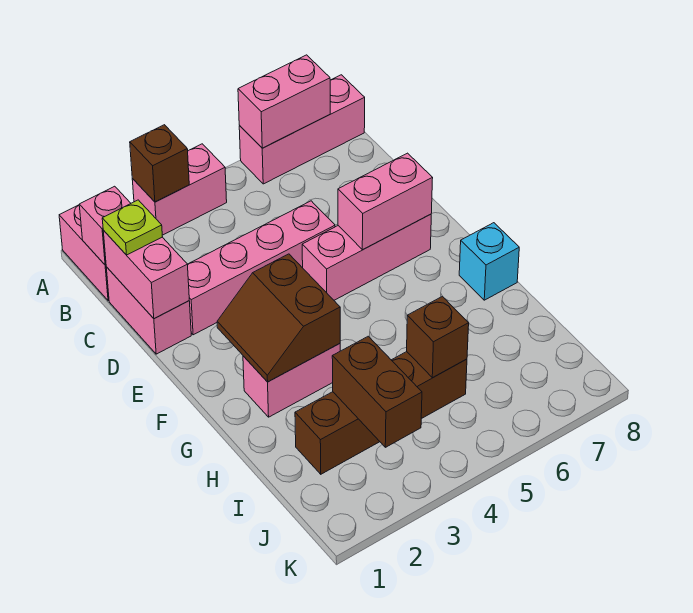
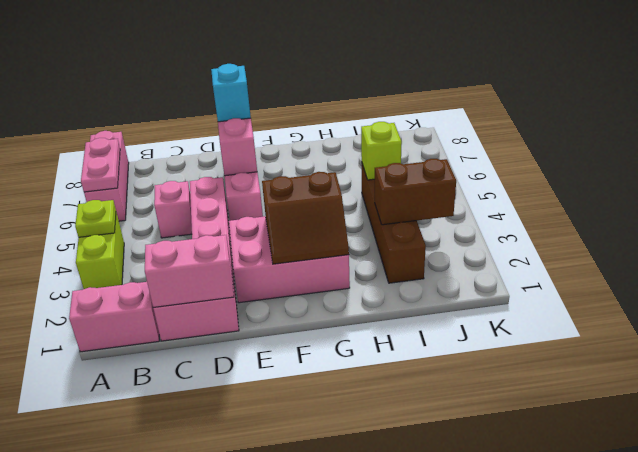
pink 1x2 brick [132,144,227,235] -> lime 1x2 brick [76,213,124,289]
brown 1x1 brick [130,125,189,202] -> none
pink 1x2 brick [238,55,330,148] -> pink 1x2 plate [81,138,120,192]
pink 1x1 brick [79,186,131,265] -> pink 1x1 brick moved to [154,181,192,238]
lime 1x1 plate [102,200,162,255] -> lime 1x1 plate moved to [75,200,116,237]
pink 1x2 brick [243,344,340,417] -> pink 2x3 brick [229,216,350,303]
cyan 1x1 brick [459,223,519,300] -> cyan 1x1 brick moved to [211,64,251,122]
brown 1x1 brick [407,296,469,378] -> lime 1x1 brick [361,122,402,180]

